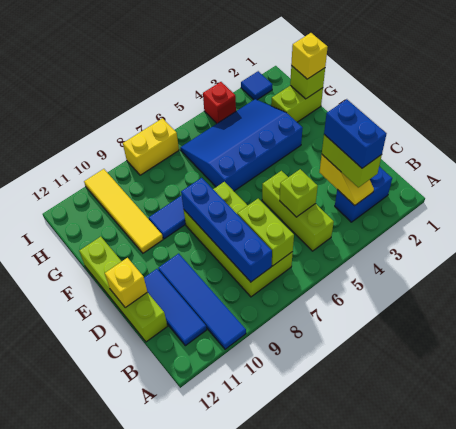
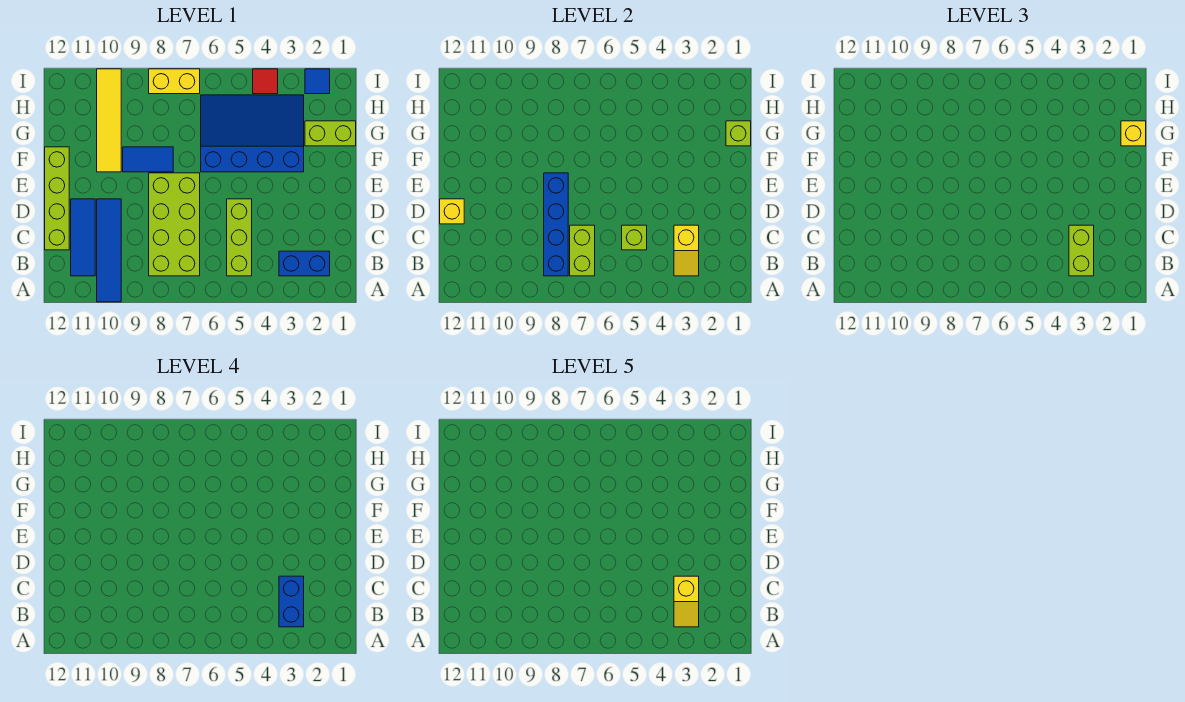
none -> yellow 1x2 slope [674,576,699,627]
red 1x1 brick [203,82,236,123] -> red 1x1 tile [253,69,278,94]

